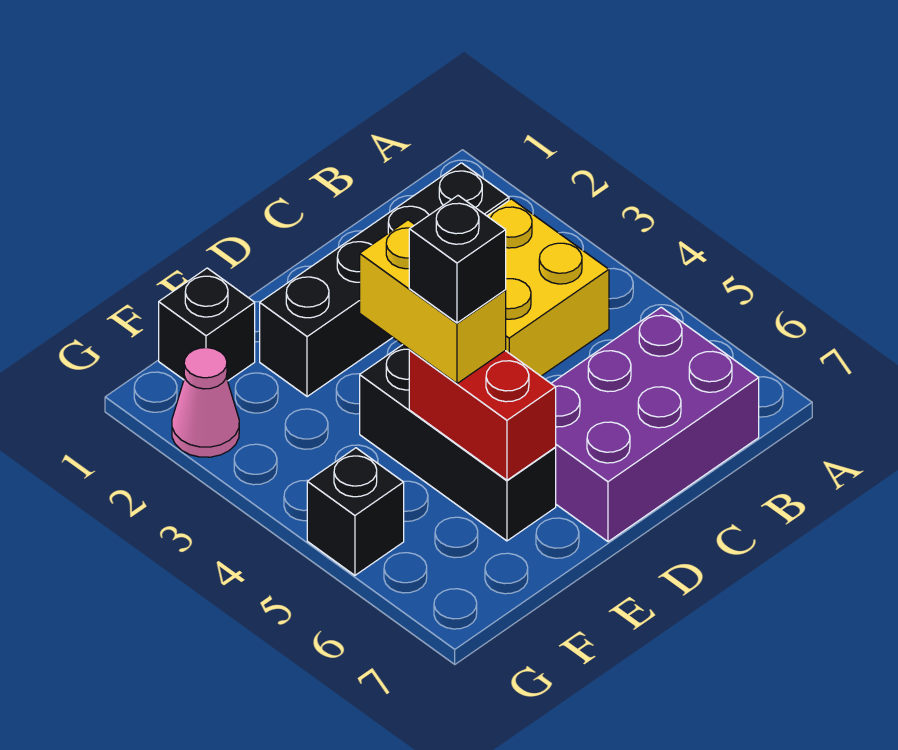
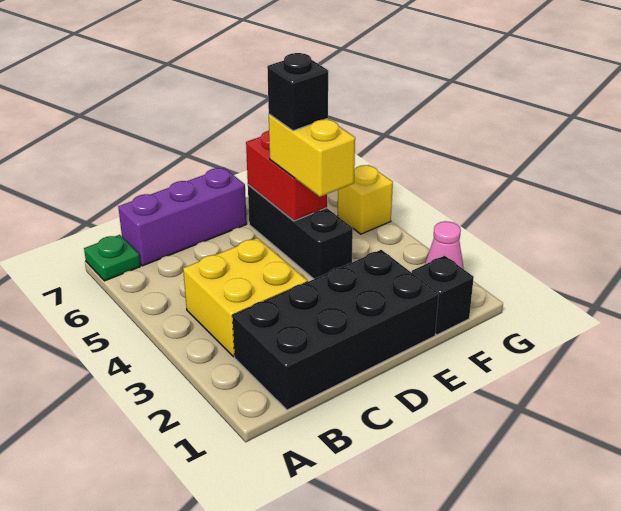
none -> green 1x1 plate [84,235,140,281]
black 1x4 brick [260,163,509,397] -> black 2x4 brick [232,250,439,410]
purple 2x3 brick [551,307,759,542] -> purple 1x3 brick [118,168,247,266]
black 1x1 brick [307,448,404,575] -> yellow 1x1 brick [338,165,393,234]

